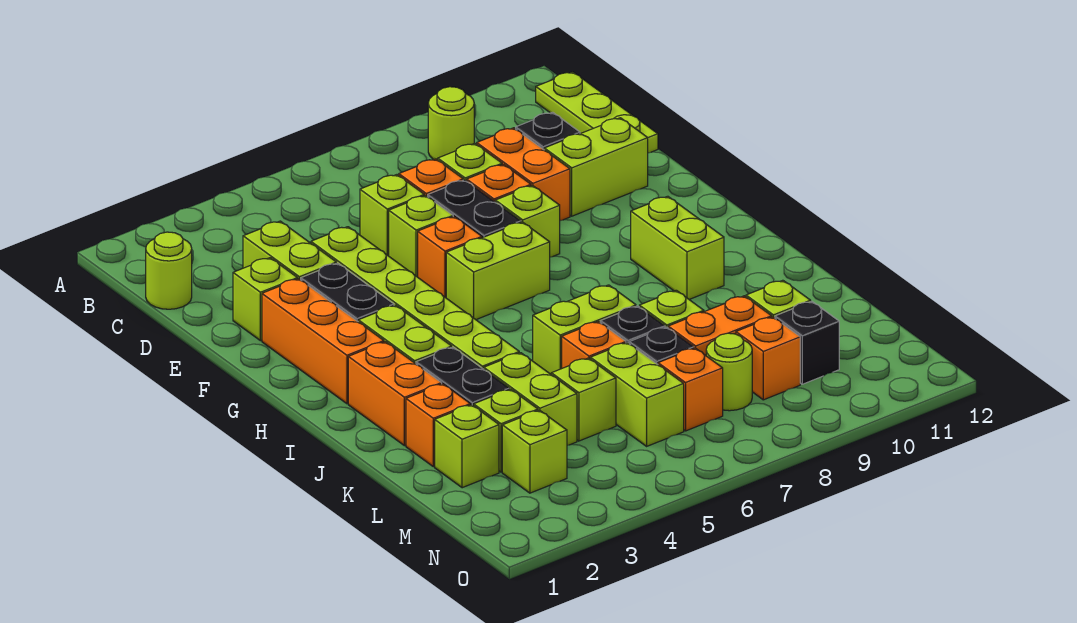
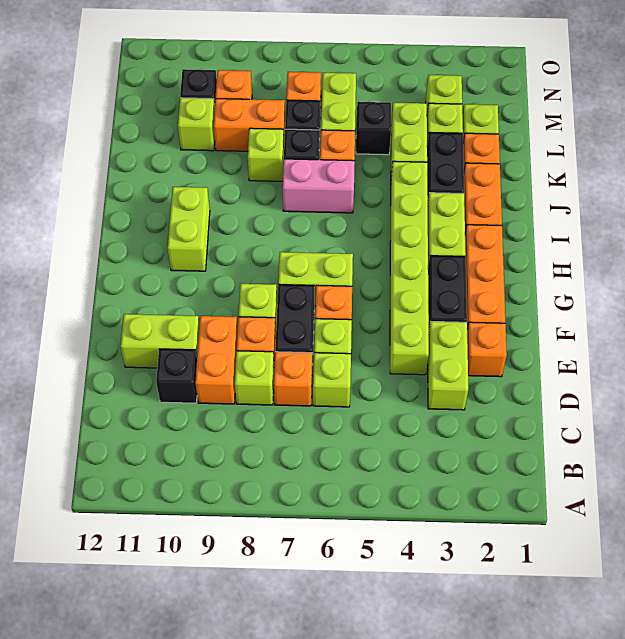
lime 1x1 round brick [428,87,474,160] -> none
lime 1x3 plate [536,72,658,153] -> none
lime 1x1 round brick [146,232,192,309] -> none
lime 1x1 brick [233,258,298,341] -> orange 1x1 brick [467,322,507,377]
lime 1x2 brick [533,285,636,374] -> pink 1x2 brick [283,159,355,213]
lime 1x1 brick [551,358,616,441] -> black 1x1 brick [356,102,391,155]
lime 1x1 round brick [706,333,752,411] -> none

